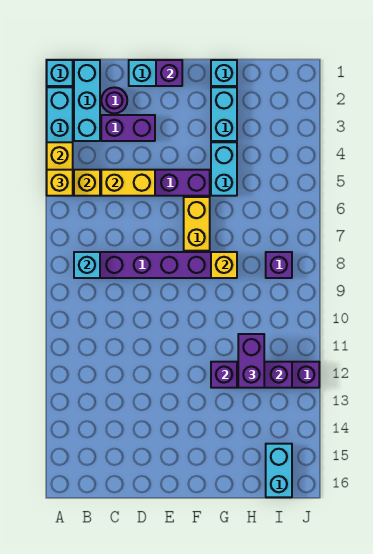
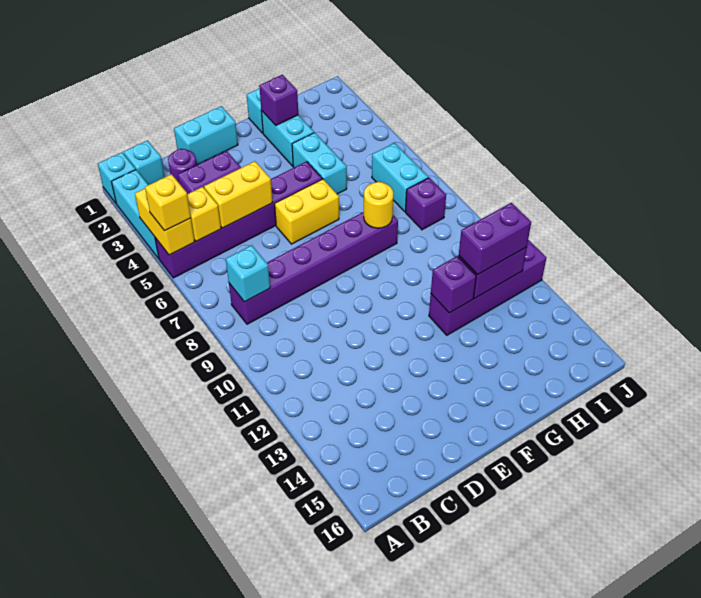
cyan 1x3 brick [74,60,100,141] -> cyan 1x1 brick [124,140,165,185]
purple 1x1 brick [156,60,182,86] -> purple 1x1 brick moved to [259,75,298,125]
yellow 1x2 brick [184,197,210,251] -> yellow 1x2 brick turned to [275,179,339,244]
yellow 1x1 brick [211,252,237,278] -> yellow 1x1 round brick [364,182,393,228]
purple 1x2 brick [238,334,264,388] -> purple 1x2 brick turned to [459,203,531,275]
cyan 1x2 brick [266,444,292,497] -> cyan 1x2 brick moved to [372,143,428,211]

